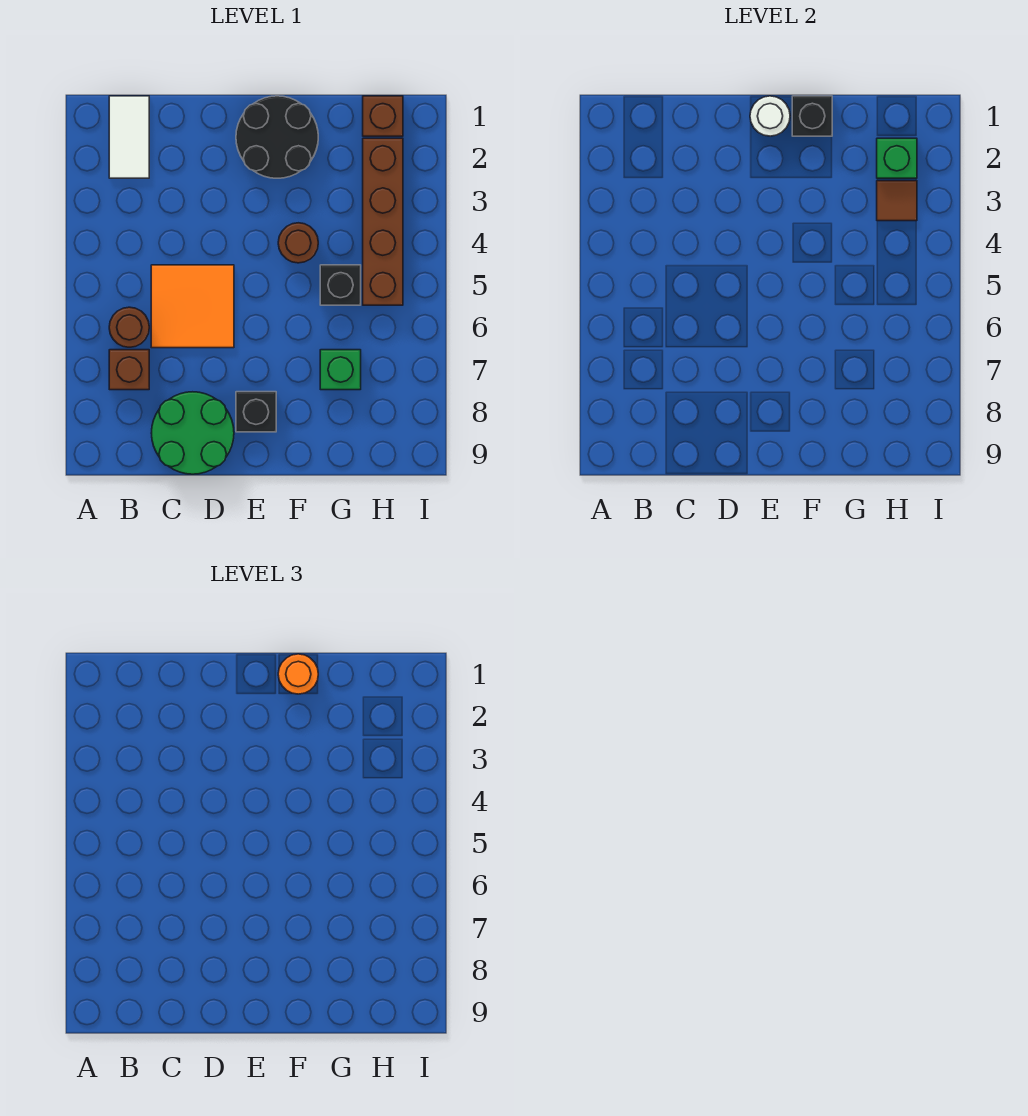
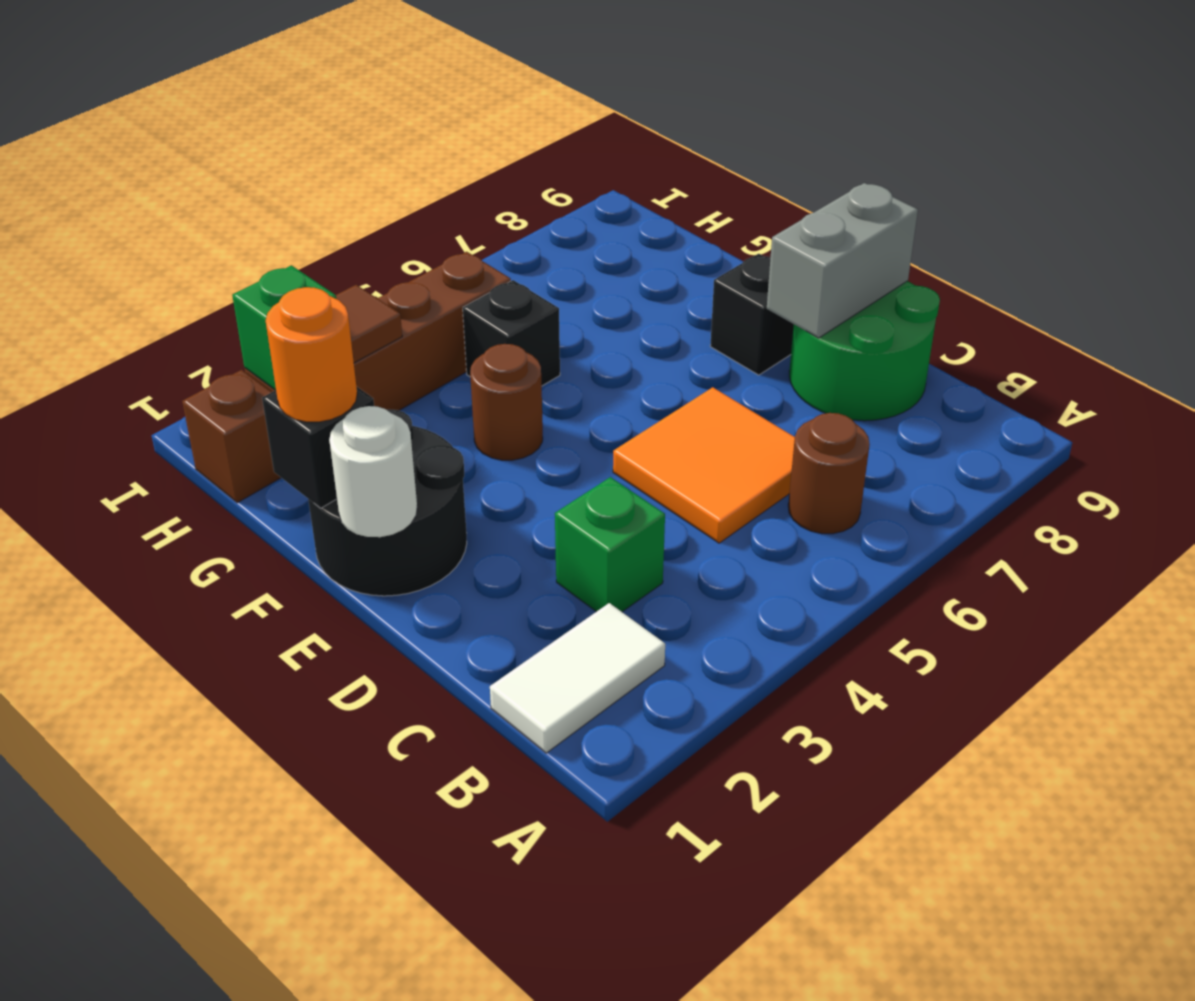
brown 1x1 brick [109,350,149,390] -> none
none -> grey 1x2 brick [767,183,918,338]
green 1x1 brick [320,350,361,390] -> green 1x1 brick moved to [555,477,665,612]

